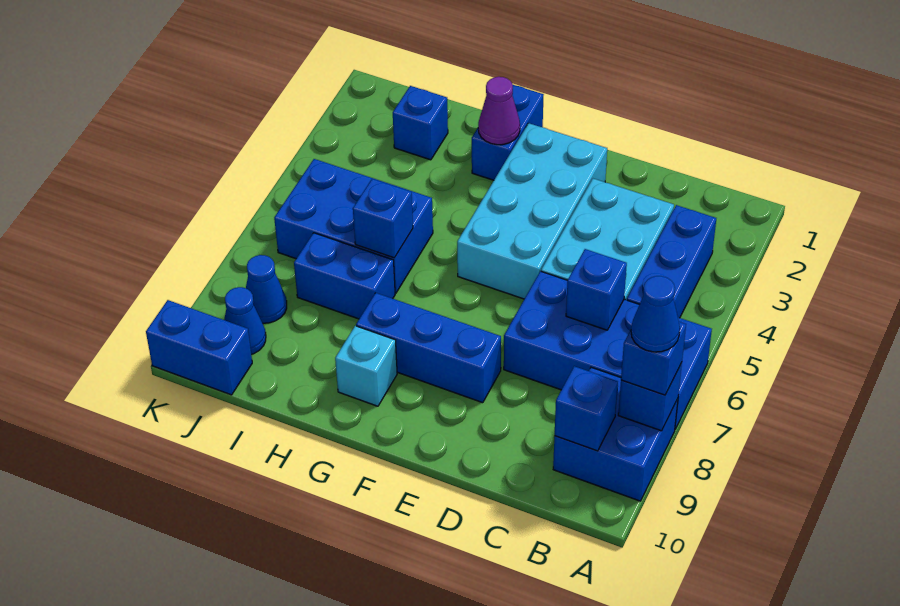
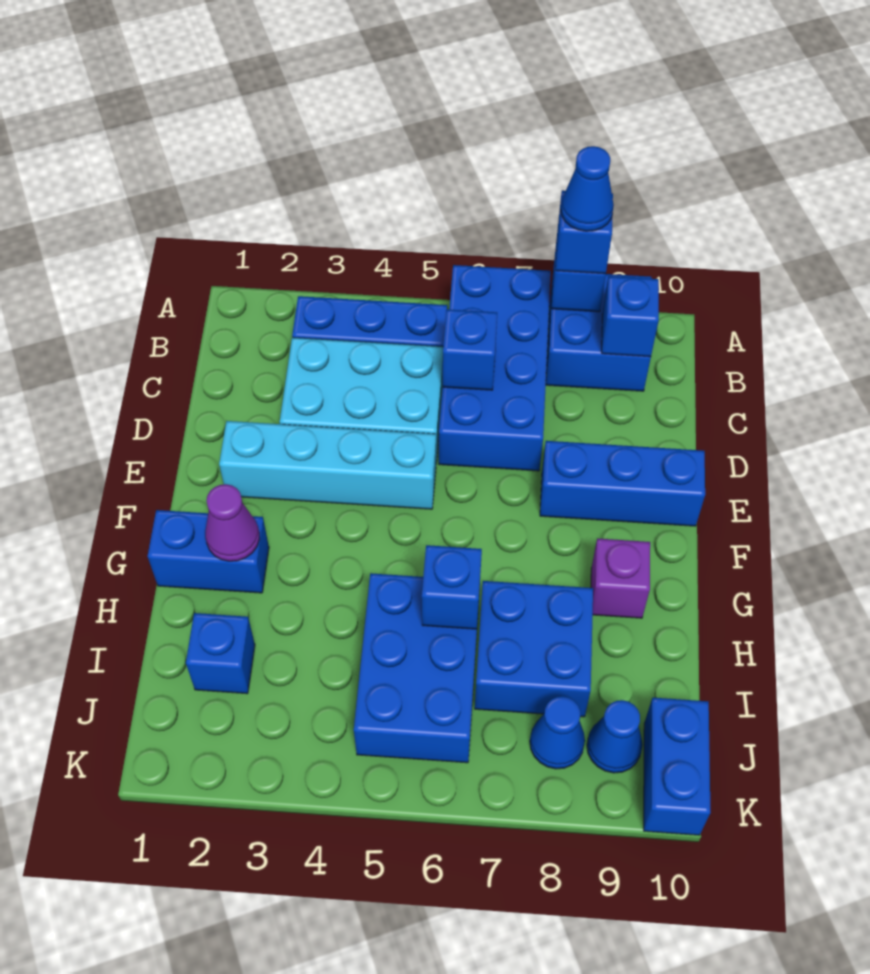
cyan 2x4 brick [457,123,607,299] -> cyan 1x4 brick [219,421,436,509]
blue 1x3 brick [356,293,501,403] -> blue 1x3 brick turned to [540,441,705,526]
cyan 1x1 brick [335,326,397,406] -> purple 1x1 brick [591,538,650,618]
blue 1x2 brick [294,233,395,319] -> blue 2x2 brick [475,581,593,717]

